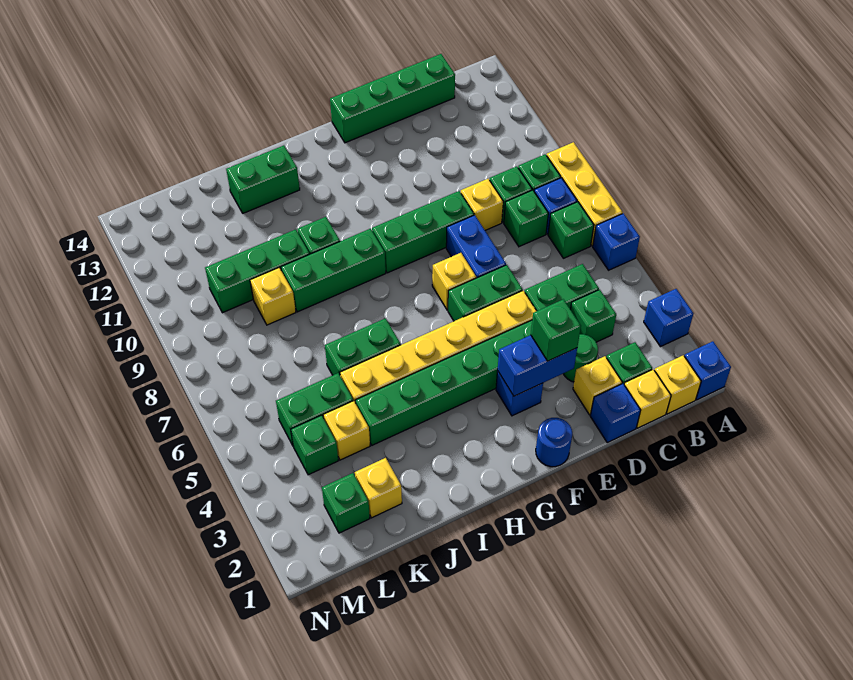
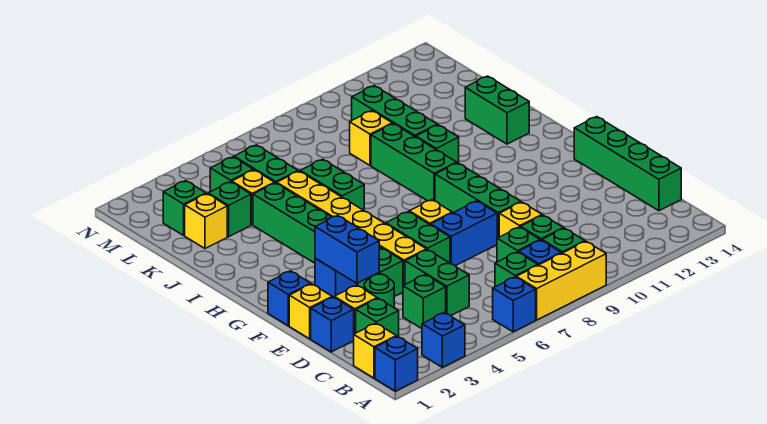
yellow 1x1 brick [624,369,671,428] -> yellow 1x1 brick moved to [289,284,332,339]
green 1x1 brick [531,299,581,361] -> green 1x1 brick moved to [208,182,251,237]
blue 1x1 round brick [536,418,572,467] -> blue 1x1 brick [268,271,311,326]

